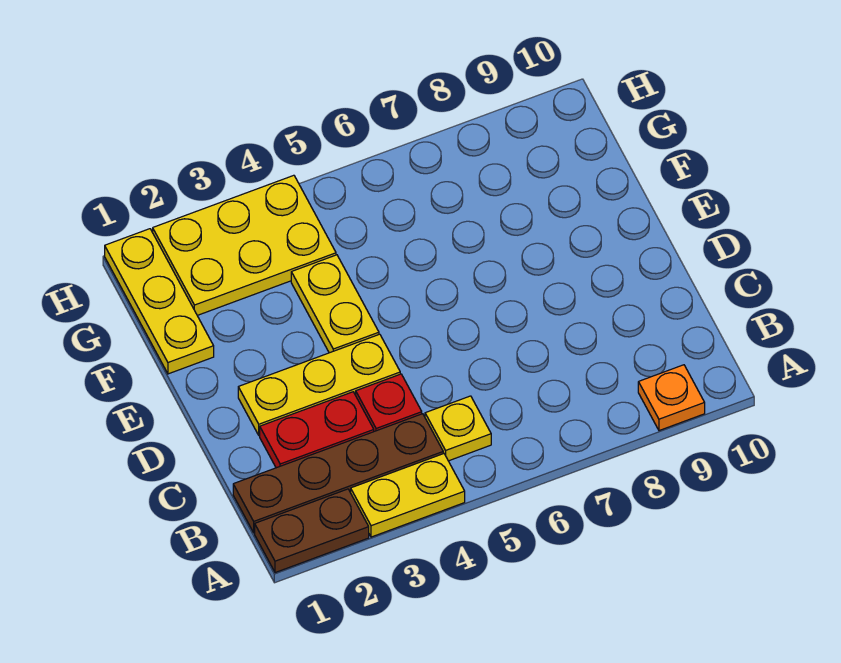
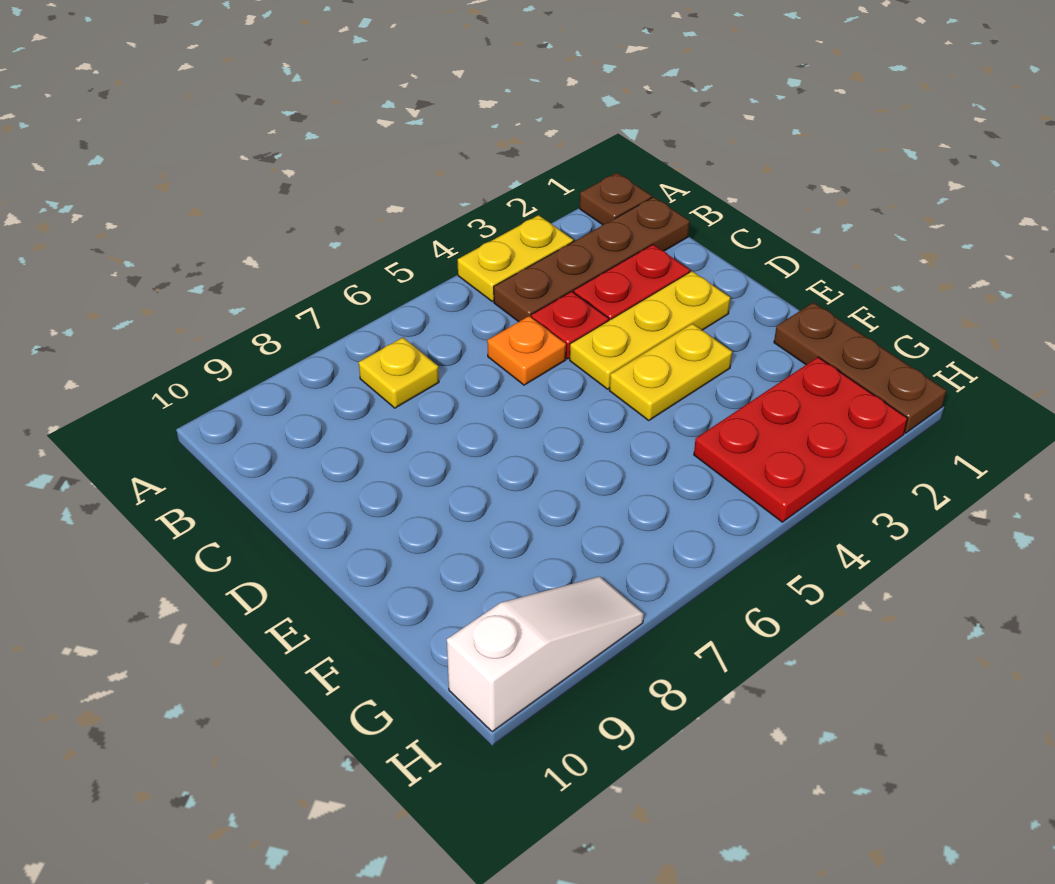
brown 1x2 plate [255,489,369,573] -> brown 1x1 plate [580,173,652,225]
orange 1x1 plate [638,365,705,431] -> orange 1x1 plate moved to [487,316,566,385]
yellow 1x1 plate [425,396,491,461] -> yellow 1x1 plate moved to [359,338,439,408]
yellow 1x2 plate [291,255,379,353] -> yellow 1x2 plate turned to [609,324,732,420]
yellow 1x3 plate [105,229,214,374] -> brown 1x3 plate [774,302,946,433]
yellow 2x3 plate [153,175,336,315] -> red 2x3 plate [694,357,908,522]
none -> white 1x3 slope [447,576,644,732]

